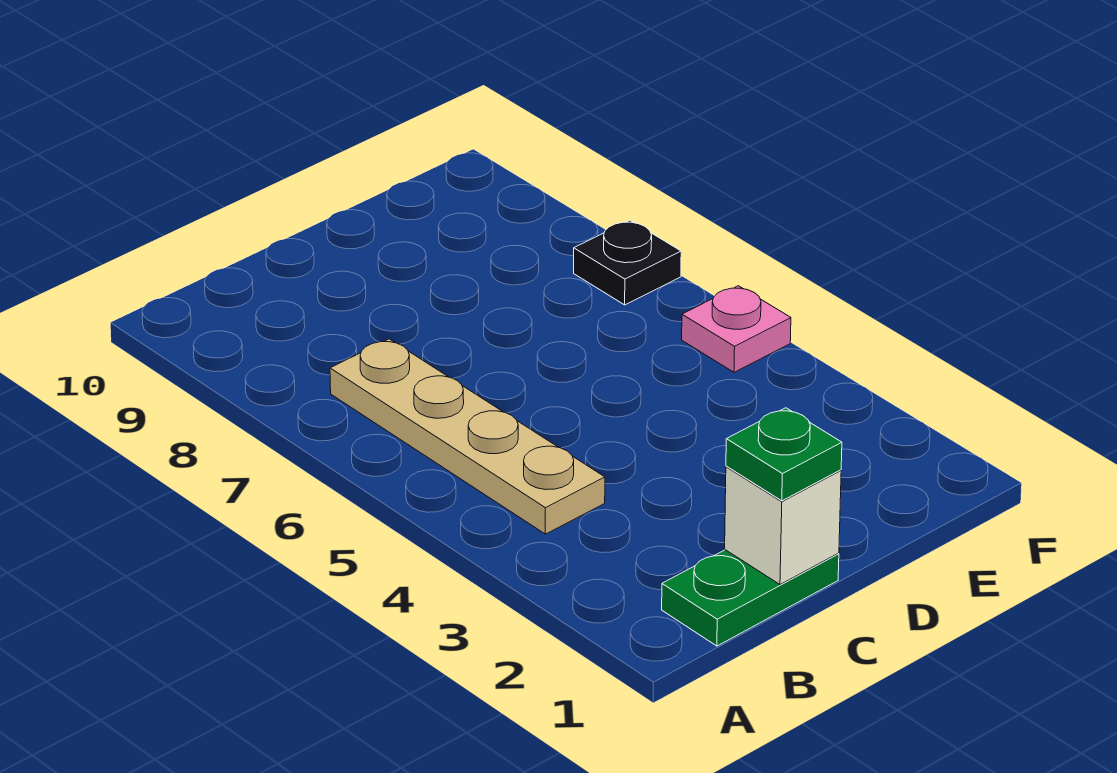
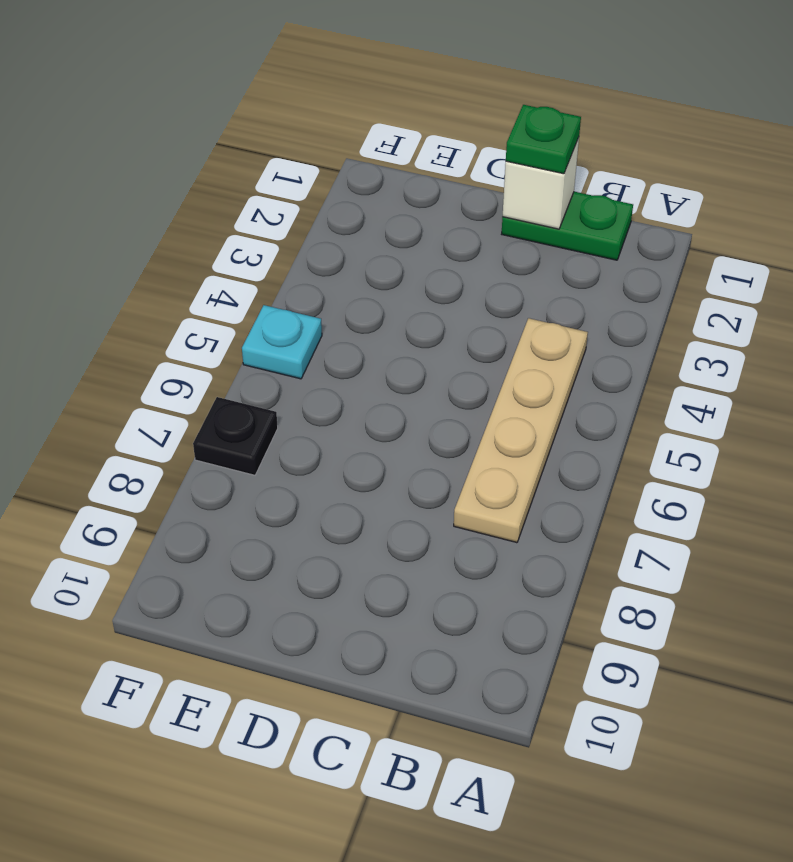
pink 1x1 plate [682,286,791,372] -> cyan 1x1 plate [242,305,322,379]

